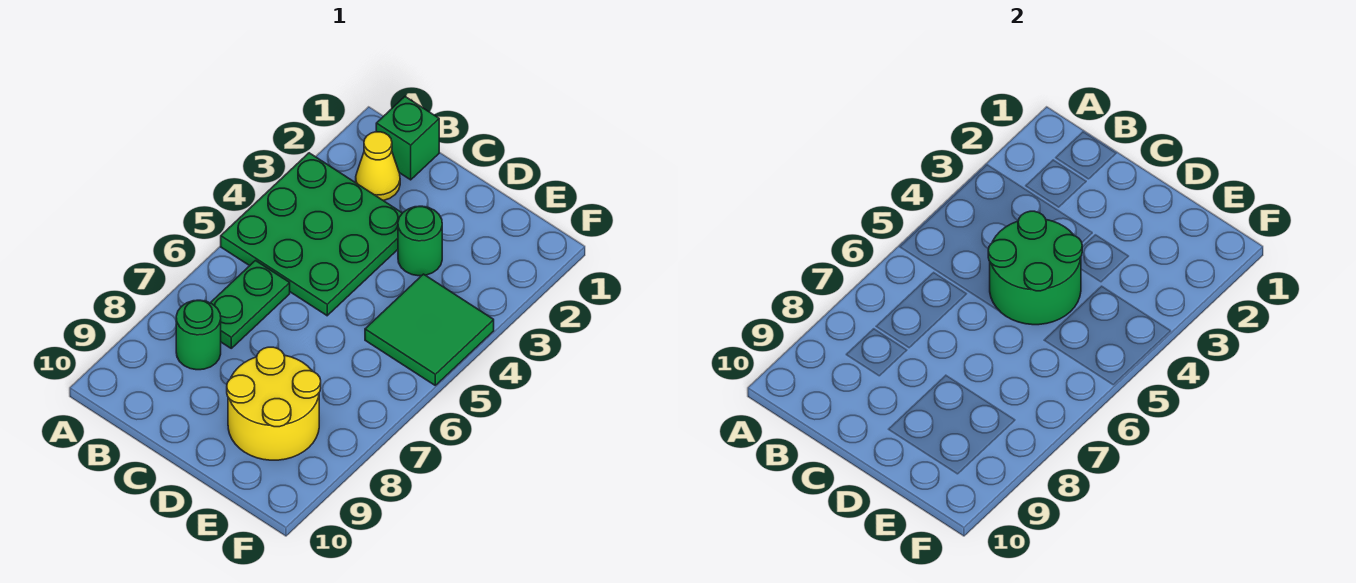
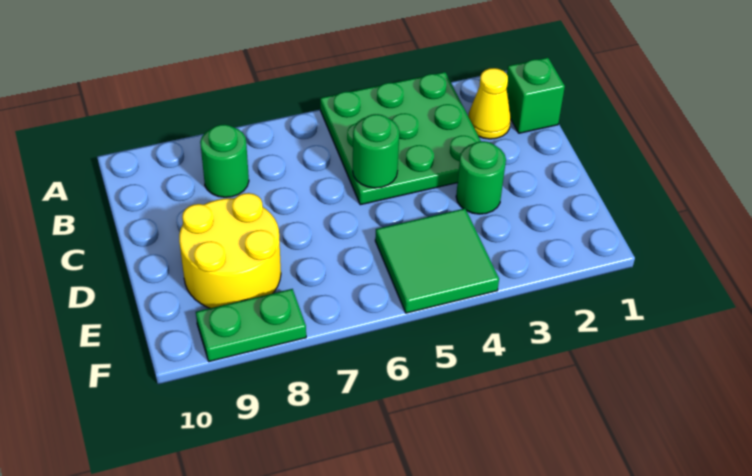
green 1x2 plate [211,261,290,348] -> green 1x2 plate moved to [196,289,306,362]
green 2x2 round brick [988,211,1082,325] -> green 1x1 round brick [353,114,399,188]

